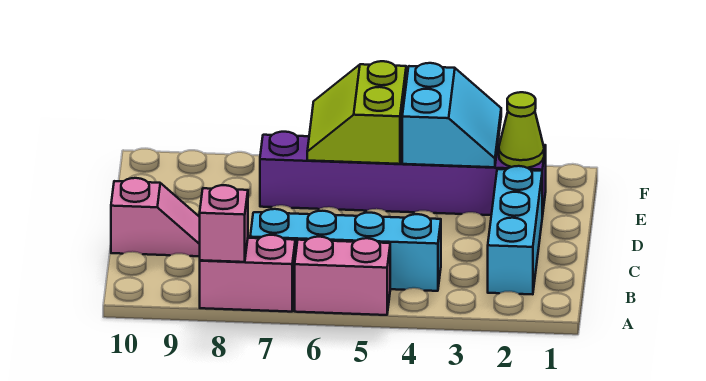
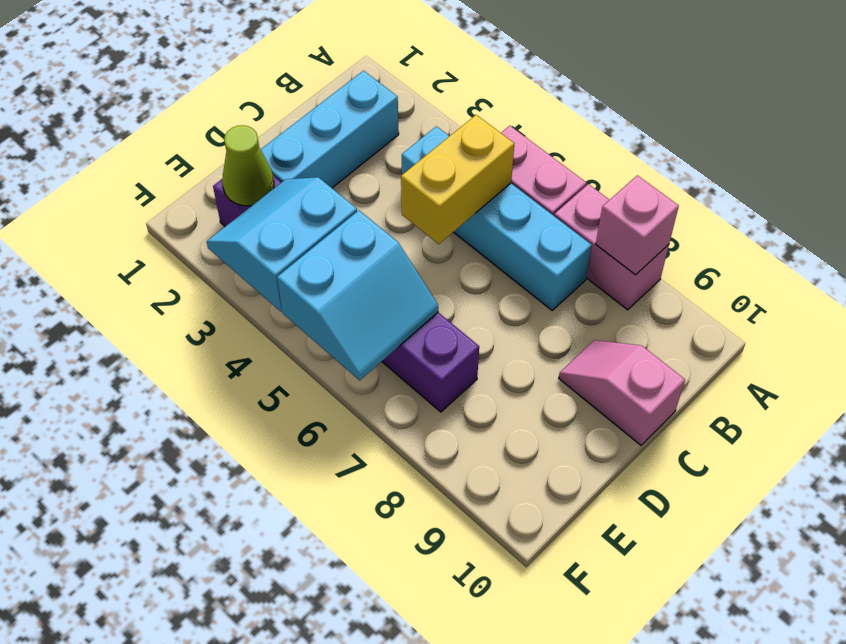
none -> yellow 1x2 brick [401,115,514,244]
lime 2x2 slope [307,61,406,164] -> cyan 2x2 slope [277,210,438,380]

